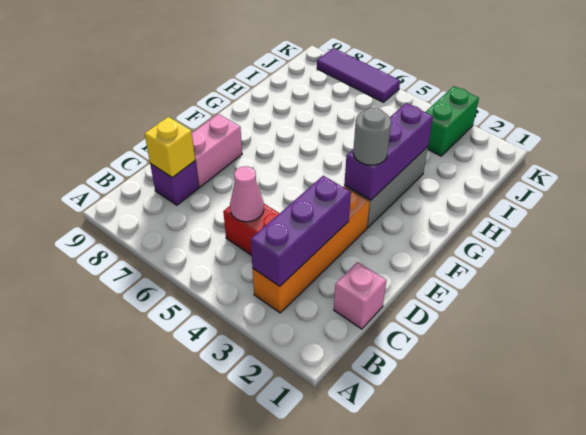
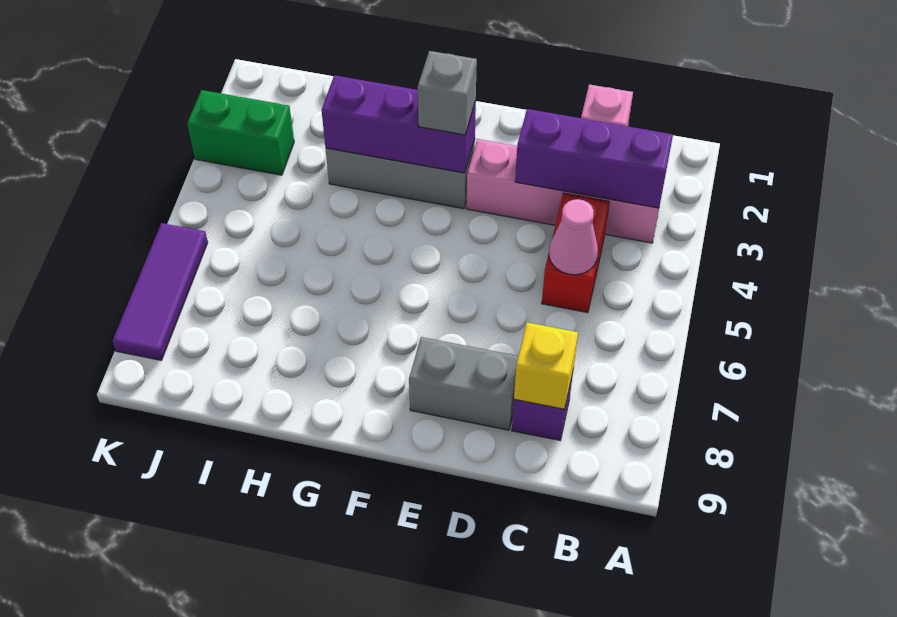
orange 1x4 brick [253,186,370,313] -> pink 1x4 brick [467,139,660,243]
pink 1x2 brick [192,114,242,187] -> grey 1x2 brick [409,337,519,430]
grey 1x1 round brick [353,108,391,165] -> grey 1x1 brick [418,51,477,135]

